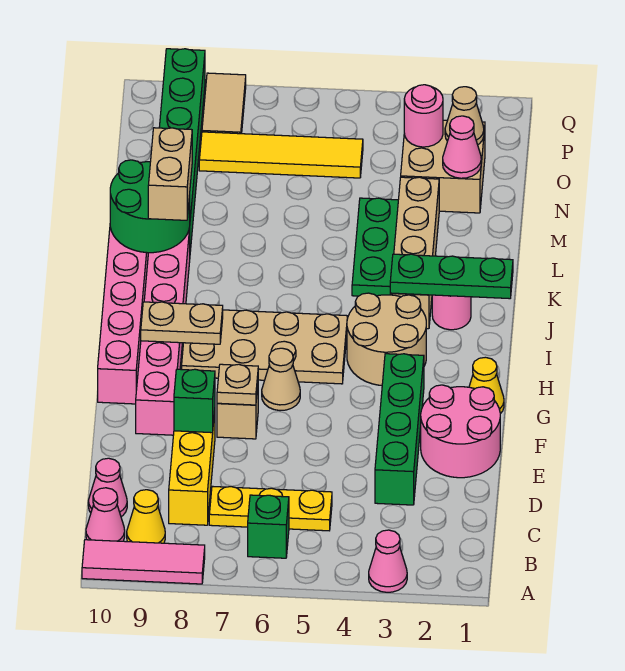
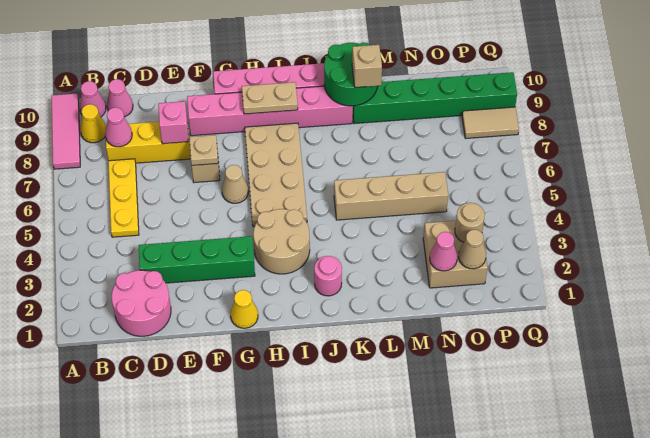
pink 1x1 cone [369,530,407,592] -> pink 1x1 cone moved to [105,107,132,147]
green 1x1 brick [248,495,289,558] -> none
pink 2x2 round brick [421,385,500,478] -> pink 2x2 round brick moved to [112,270,171,336]
green 1x1 brick [174,369,215,433] -> pink 1x1 brick [158,101,189,144]
tan 1x2 plate [141,302,223,344] -> tan 1x2 plate turned to [242,82,298,114]
green 1x3 plate [390,254,513,299] -> none
tan 1x4 brick [390,177,439,329] -> tan 1x4 brick moved to [334,172,448,220]
green 1x3 plate [352,198,398,296] -> none
tan 1x2 brick [148,128,192,220] -> tan 1x1 brick [352,45,382,88]
pink 1x1 round brick [404,85,443,147] -> tan 1x1 round brick [455,203,485,242]
yellow 1x4 tile [199,132,363,178] -> none

